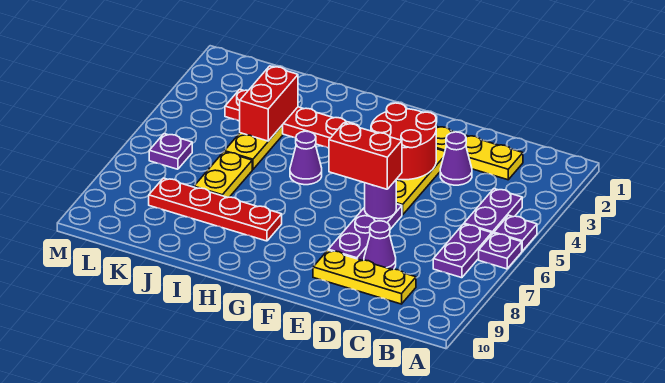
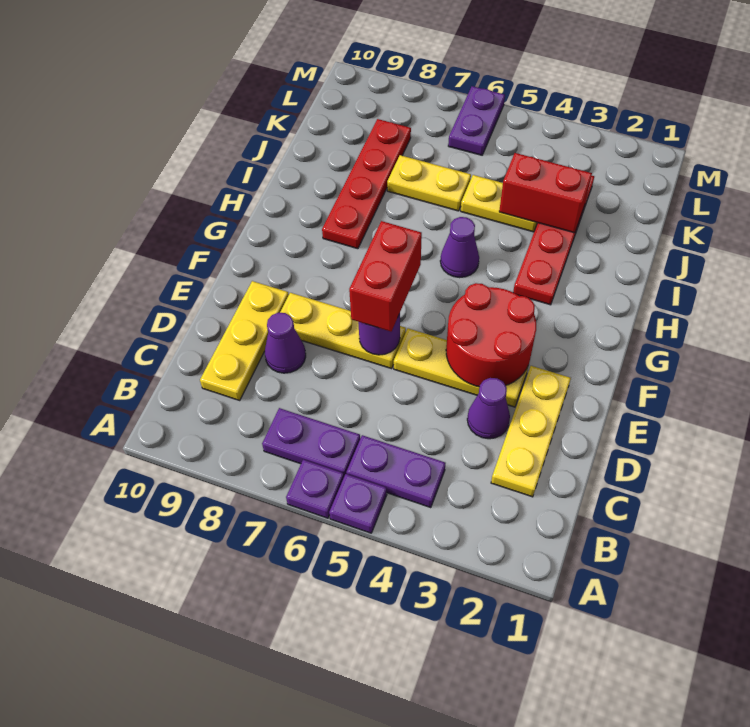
purple 1x3 plate [328,204,402,261] -> yellow 1x3 plate [280,293,406,369]
purple 1x1 plate [149,134,192,169] -> purple 1x2 plate [448,86,505,155]

